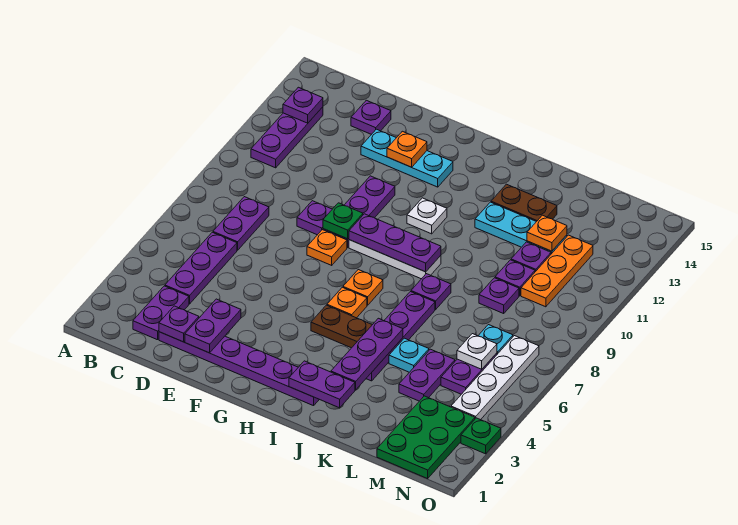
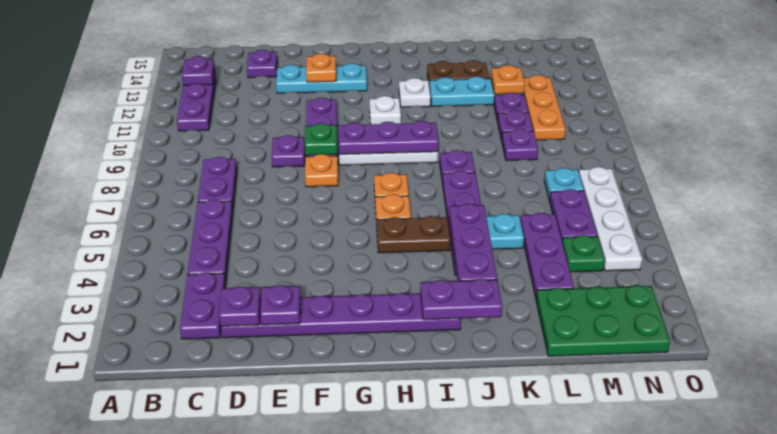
purple 1x2 plate [185,299,241,353] -> purple 1x1 plate [260,285,301,325]
purple 1x2 plate [399,349,455,401] -> purple 1x3 plate [520,213,574,298]
green 2x3 plate [377,396,475,479] -> green 2x3 plate turned to [536,285,670,356]
white 1x1 plate [457,334,497,369] -> white 1x1 plate moved to [399,78,431,107]
green 1x1 plate [461,418,501,454] -> green 1x1 plate moved to [562,235,605,272]

